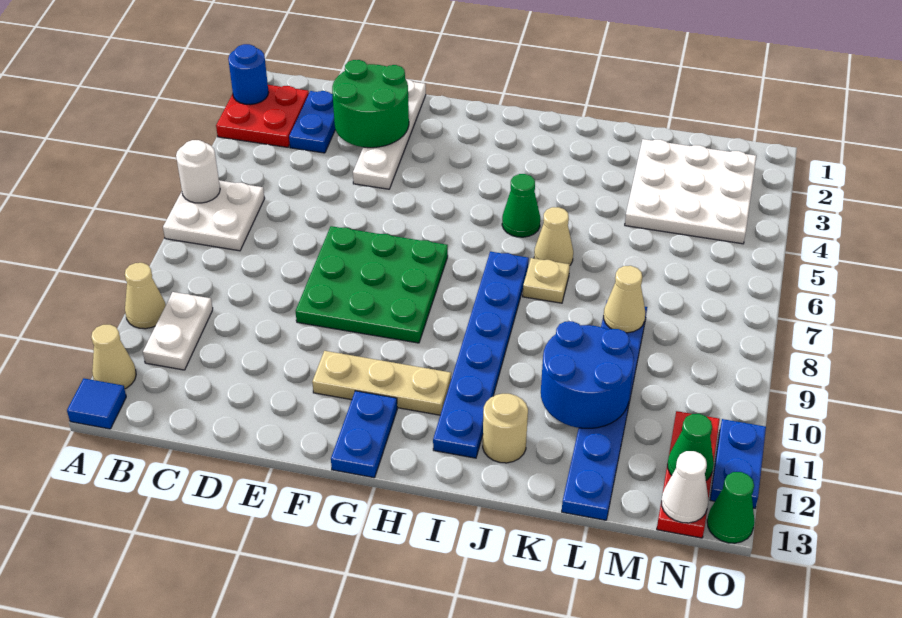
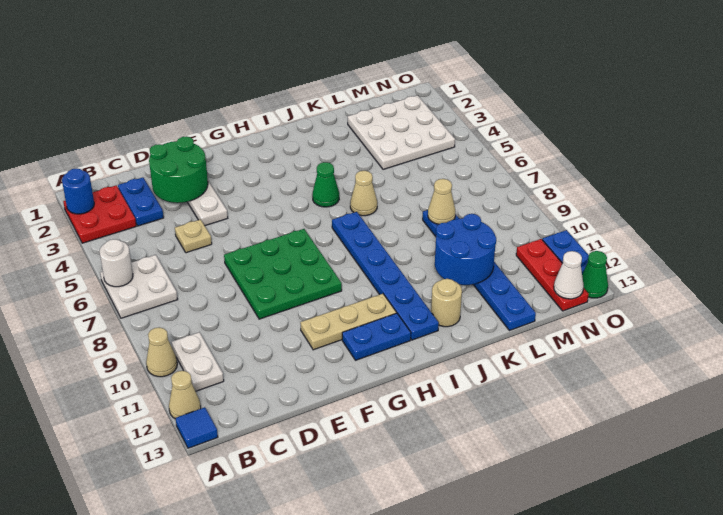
blue 1x2 plate [331,391,397,478] -> blue 1x2 plate turned to [342,313,411,360]
tan 1x1 plate [523,258,570,303] -> tan 1x1 plate moved to [175,220,212,253]
green 1x1 cone [668,414,714,481] -> none

